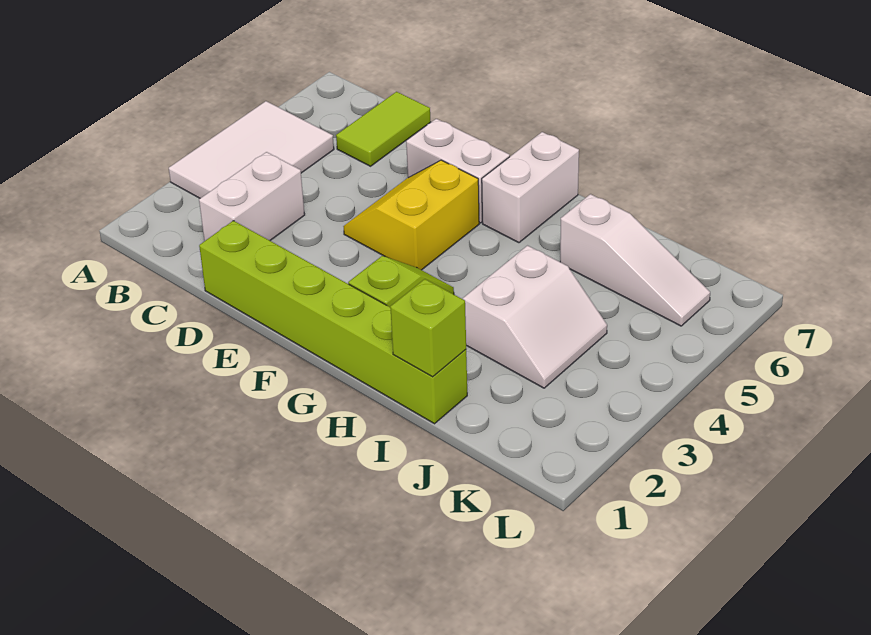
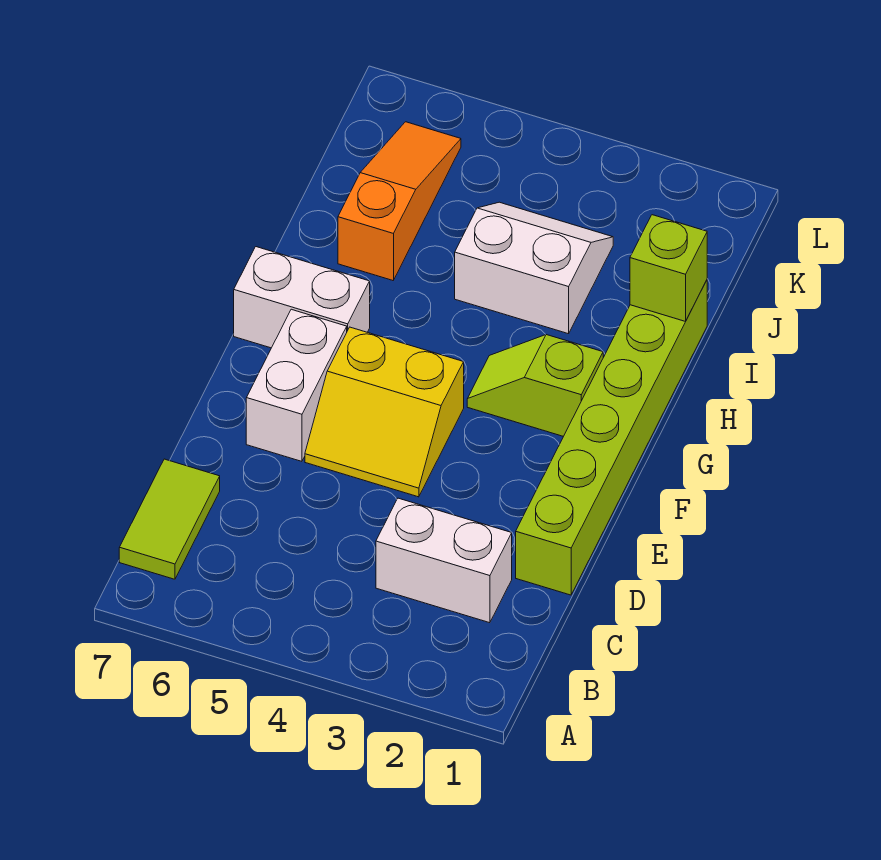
white 2x3 tile [169,101,334,198] -> none
lime 1x2 tile [336,92,431,166] -> lime 1x2 tile turned to [119,459,220,579]
white 1x3 slope [560,194,710,326] -> orange 1x3 slope [338,122,461,280]

